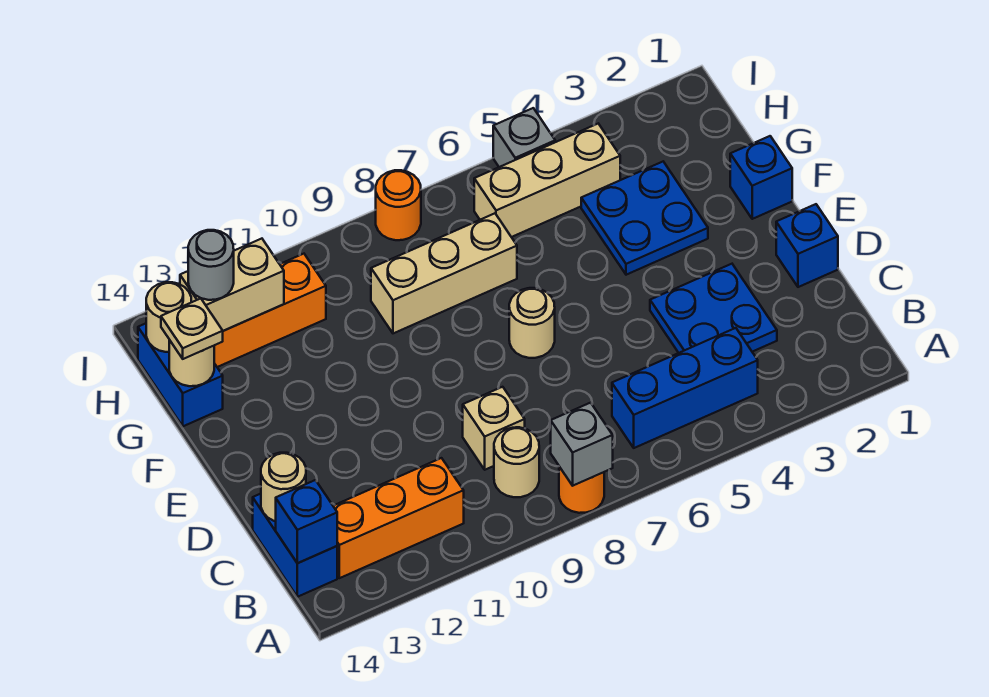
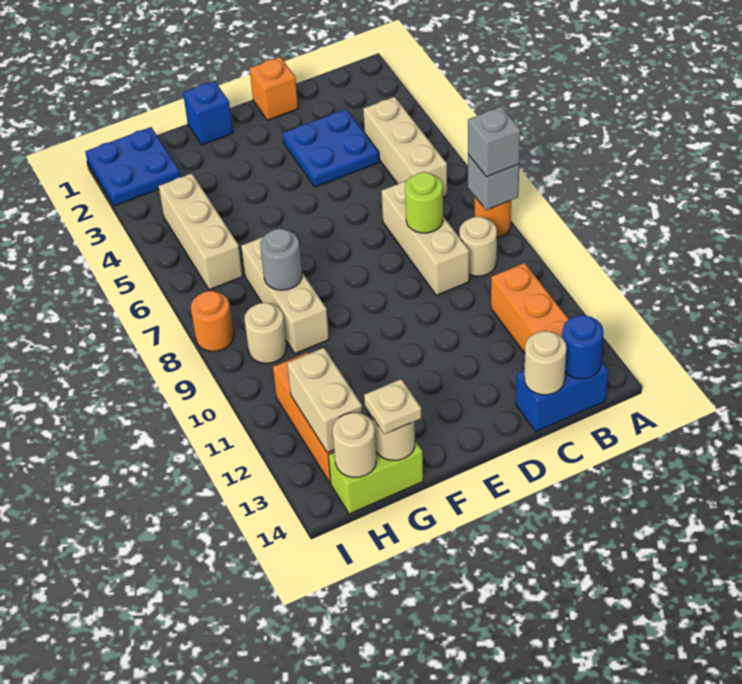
blue 1x3 brick [612,328,758,448] -> tan 1x3 brick [363,97,447,197]
blue 1x1 brick [276,480,337,563] -> blue 1x1 round brick [562,315,603,379]
none -> lime 1x1 round brick [405,172,443,233]
tan 1x1 brick [463,387,525,470] -> tan 1x3 brick [382,181,469,295]
blue 1x1 brick [776,204,838,287] -> orange 1x1 brick [249,57,298,120]
tan 1x1 round brick [509,288,555,358] -> tan 1x1 round brick moved to [245,303,287,363]
blue 2x2 plate [581,162,708,275] -> blue 2x2 plate moved to [85,127,180,206]
blue 1x2 brick [138,323,223,426] -> lime 1x2 brick [328,441,423,514]
grey 1x1 round brick [188,230,234,300] -> grey 1x1 round brick moved to [260,229,302,290]
grey 1x1 brick [493,108,555,167] -> grey 1x1 brick moved to [468,107,520,177]

